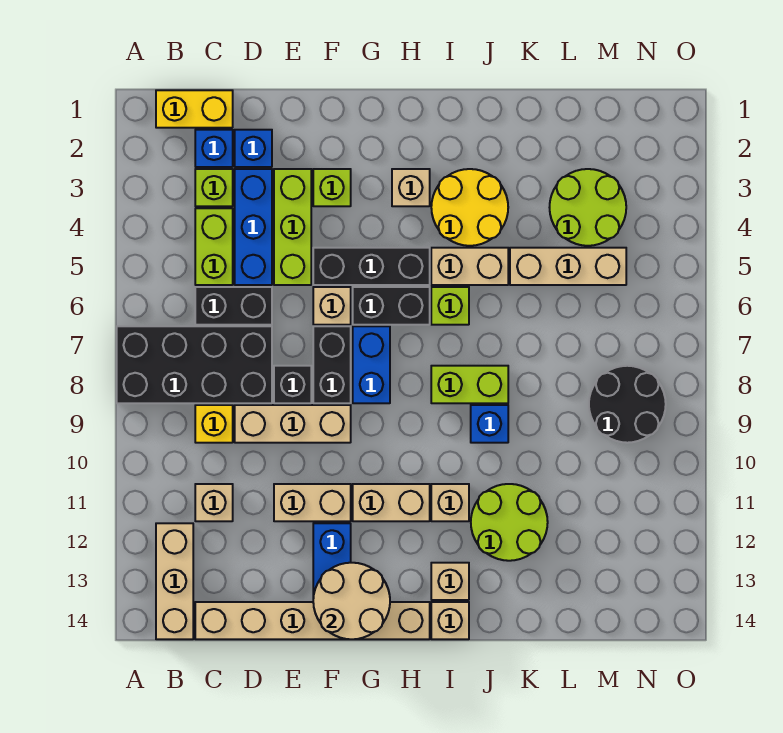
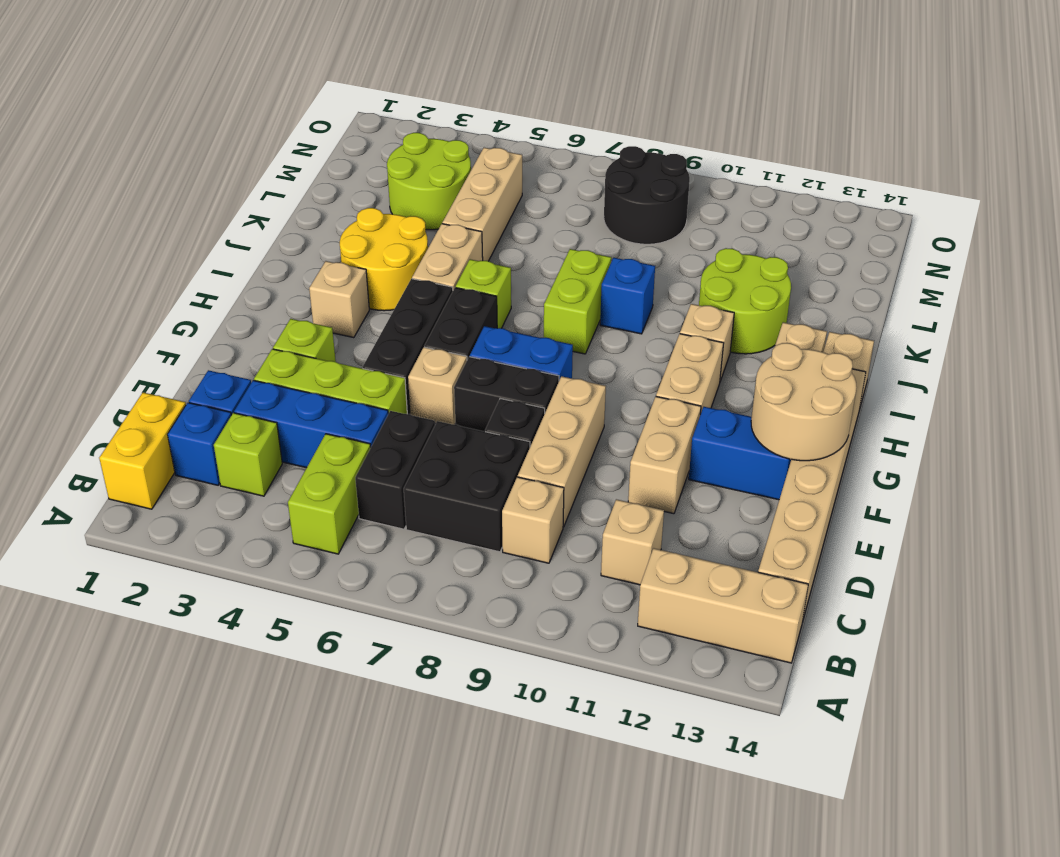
black 2x4 brick [117,326,272,403] -> black 2x2 brick [404,421,530,552]
lime 1x2 brick [195,208,233,285] -> lime 1x2 brick turned to [288,434,371,554]
yellow 1x1 brick [195,405,233,443] -> tan 1x1 brick [502,477,564,563]

